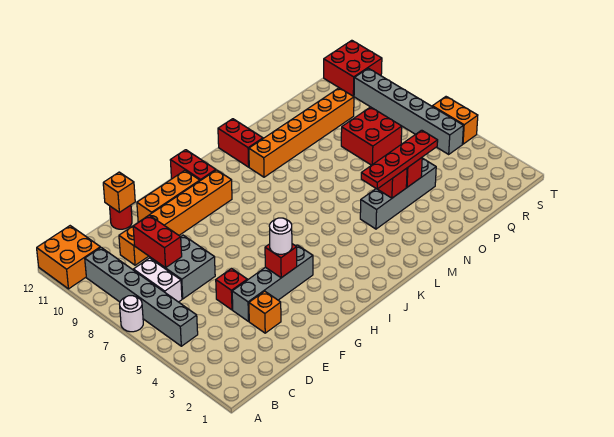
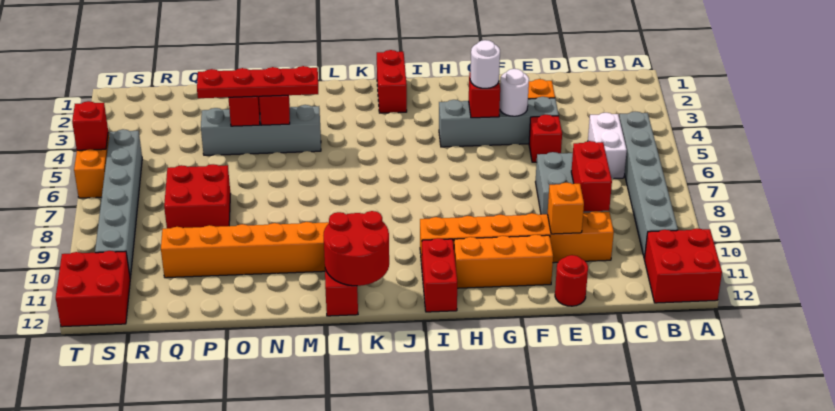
white 1x1 round brick [120,296,143,332] -> white 1x1 round brick moved to [500,69,529,116]
orange 2x2 brick [37,226,100,289] -> red 2x2 brick [644,228,722,303]
white 1x2 brick [133,258,182,302] -> white 1x2 brick moved to [588,113,627,179]
orange 1x1 brick [103,172,135,212] -> orange 1x1 brick moved to [548,183,584,234]
none -> red 1x2 brick [377,50,407,113]
none -> red 2x2 round brick [323,211,389,286]
none -> red 1x1 brick [72,101,108,150]

